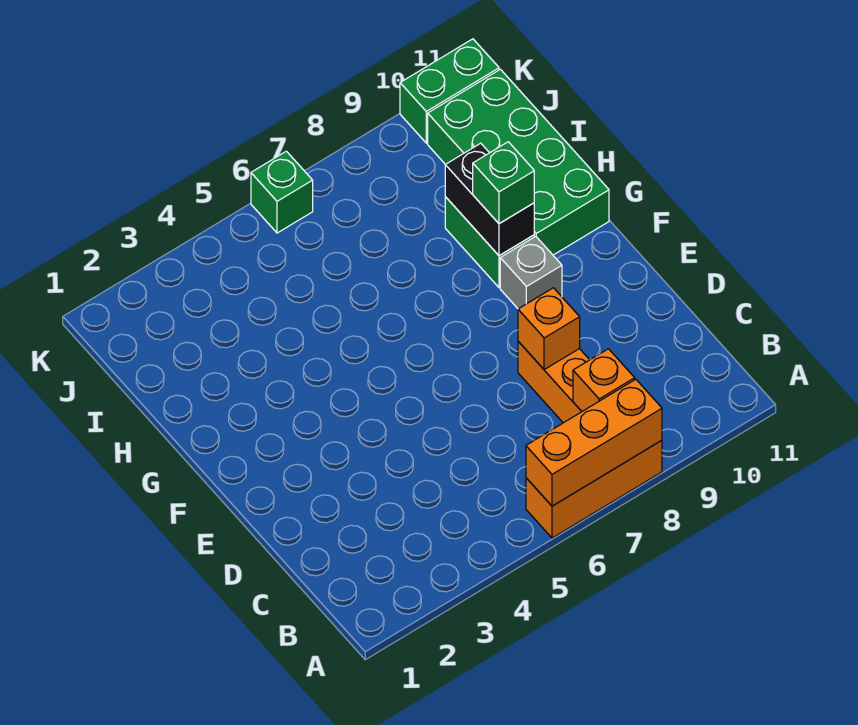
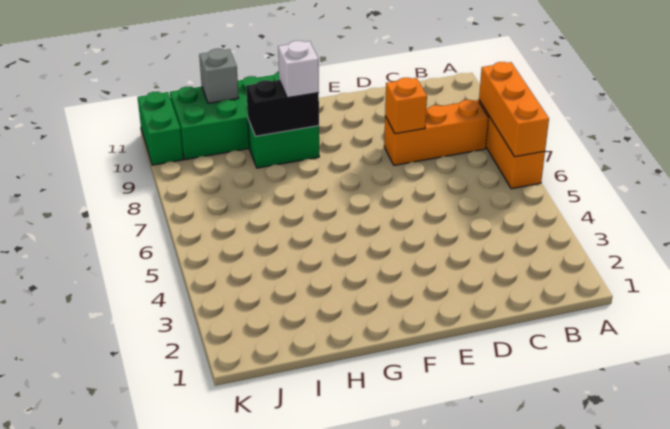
orange 1x1 brick [573,349,635,412] -> none
grey 1x1 brick [500,236,562,309] -> grey 1x1 brick moved to [199,49,239,103]
green 1x1 brick [473,142,534,224] -> white 1x1 brick [278,41,319,98]
green 1x1 brick [251,151,313,233] -> none

